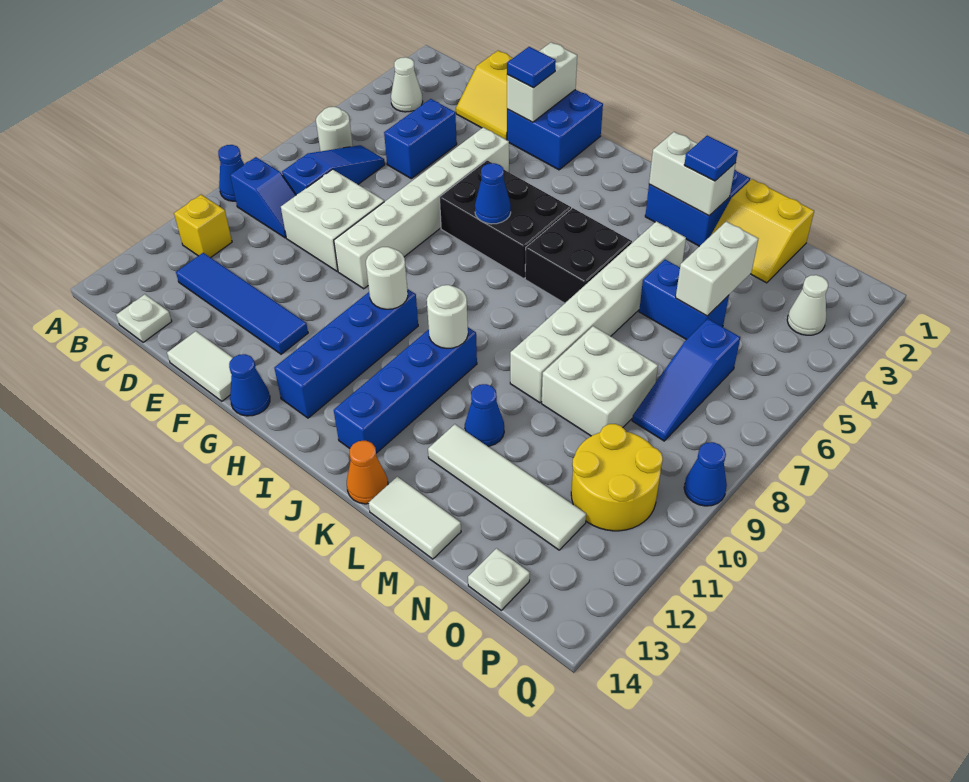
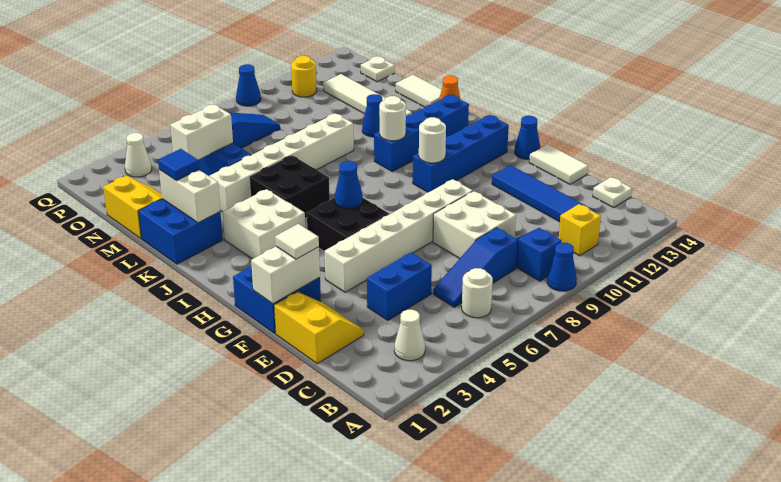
blue 1x1 tile [507,47,556,88] -> white 1x1 tile [275,224,319,259]
black 2x3 brick [439,160,571,279] -> black 2x2 brick [307,198,389,252]
white 2x2 brick [542,326,658,436] -> white 2x2 brick moved to [223,189,305,259]
yellow 2x2 round brick [571,424,663,531] -> yellow 1x1 round brick [291,56,317,97]

